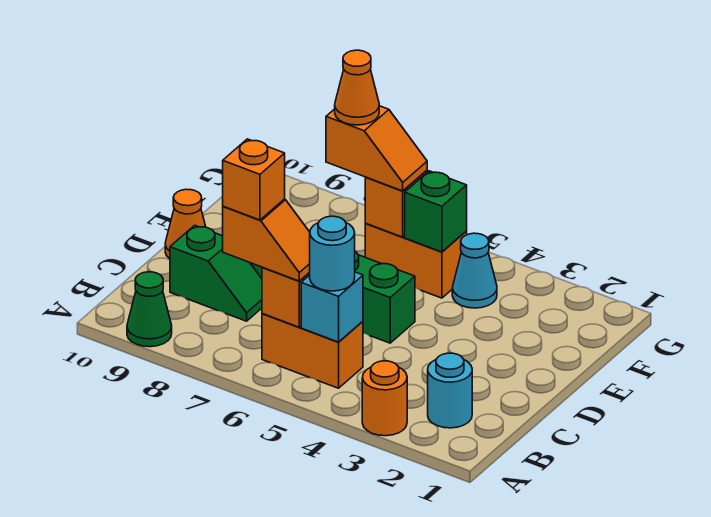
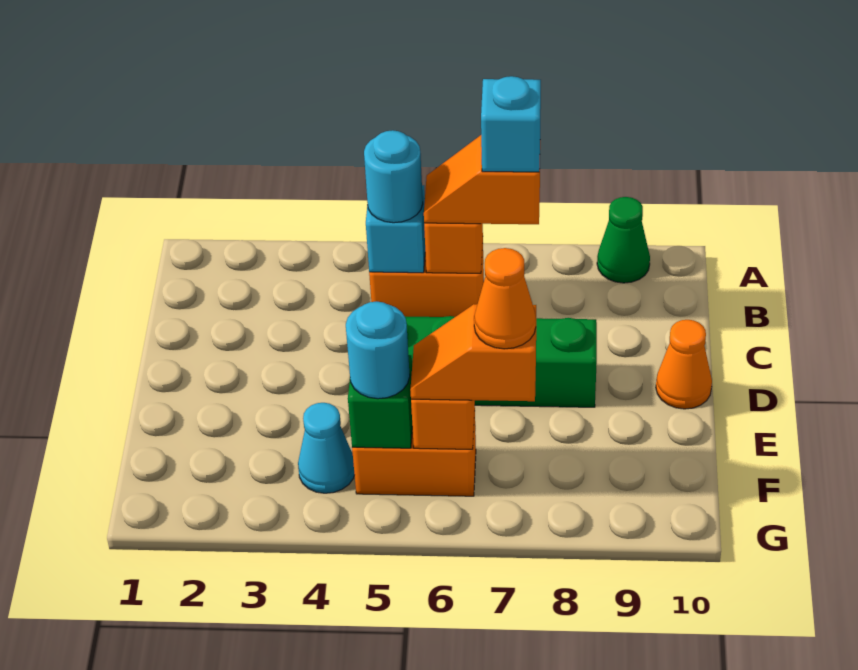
orange 1x1 round brick [362,361,407,436] -> none
cyan 1x1 round brick [428,353,472,428] -> cyan 1x1 round brick moved to [346,301,410,399]
orange 1x1 brick [223,139,285,220] -> cyan 1x1 brick [481,76,541,172]
green 1x2 slope [170,225,262,321] -> none

